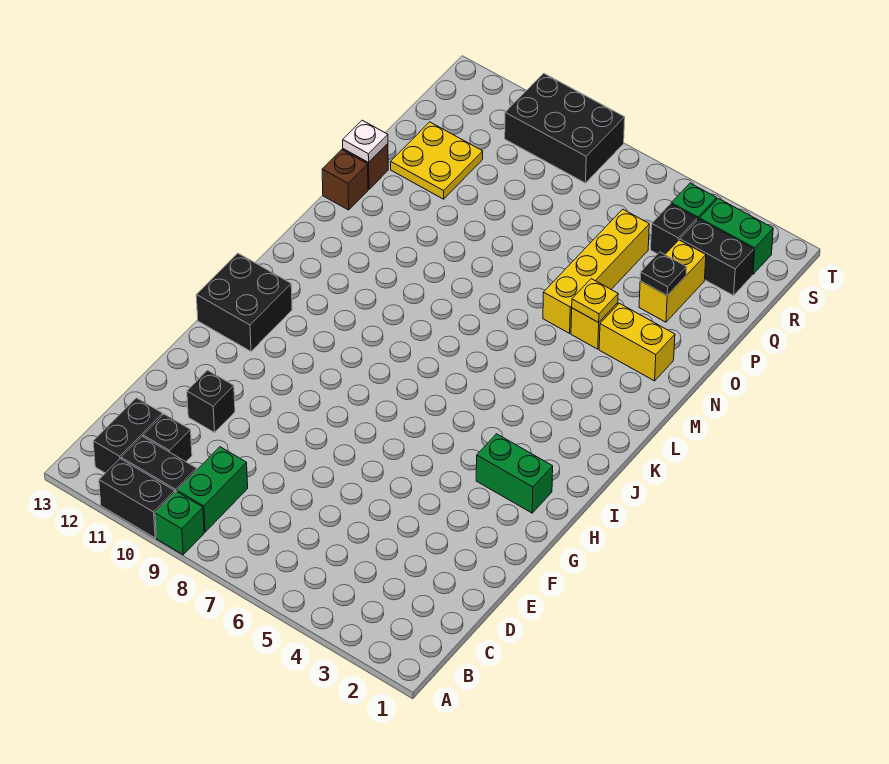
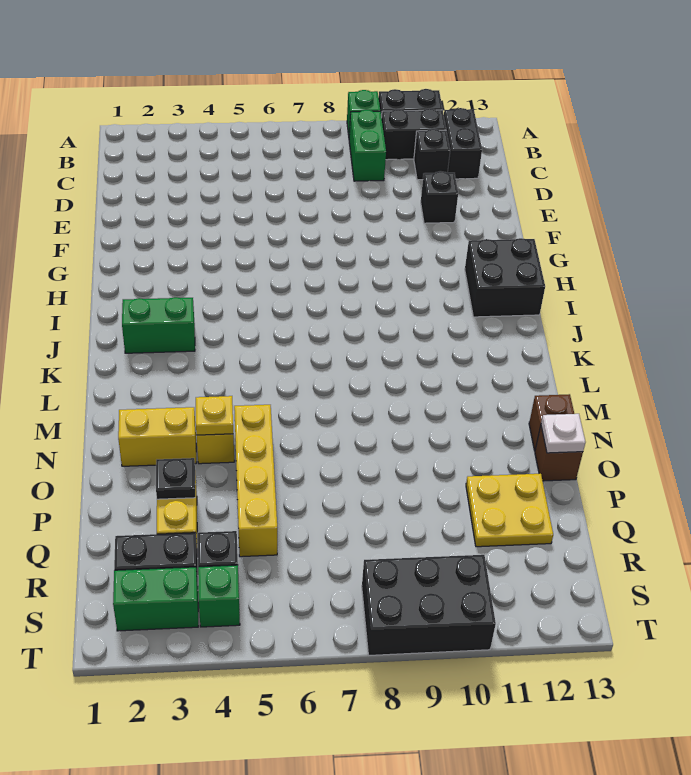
green 1x2 brick [476,434,553,513] -> green 1x2 brick moved to [122,297,195,353]

